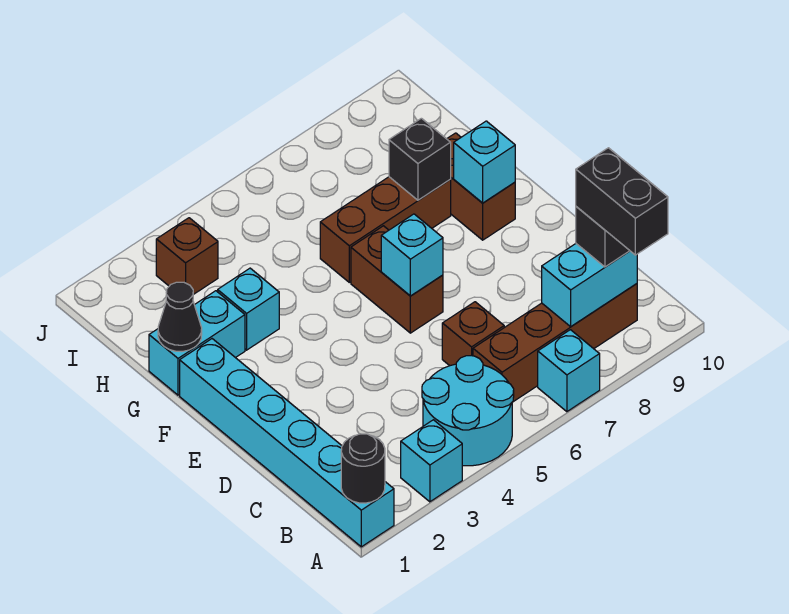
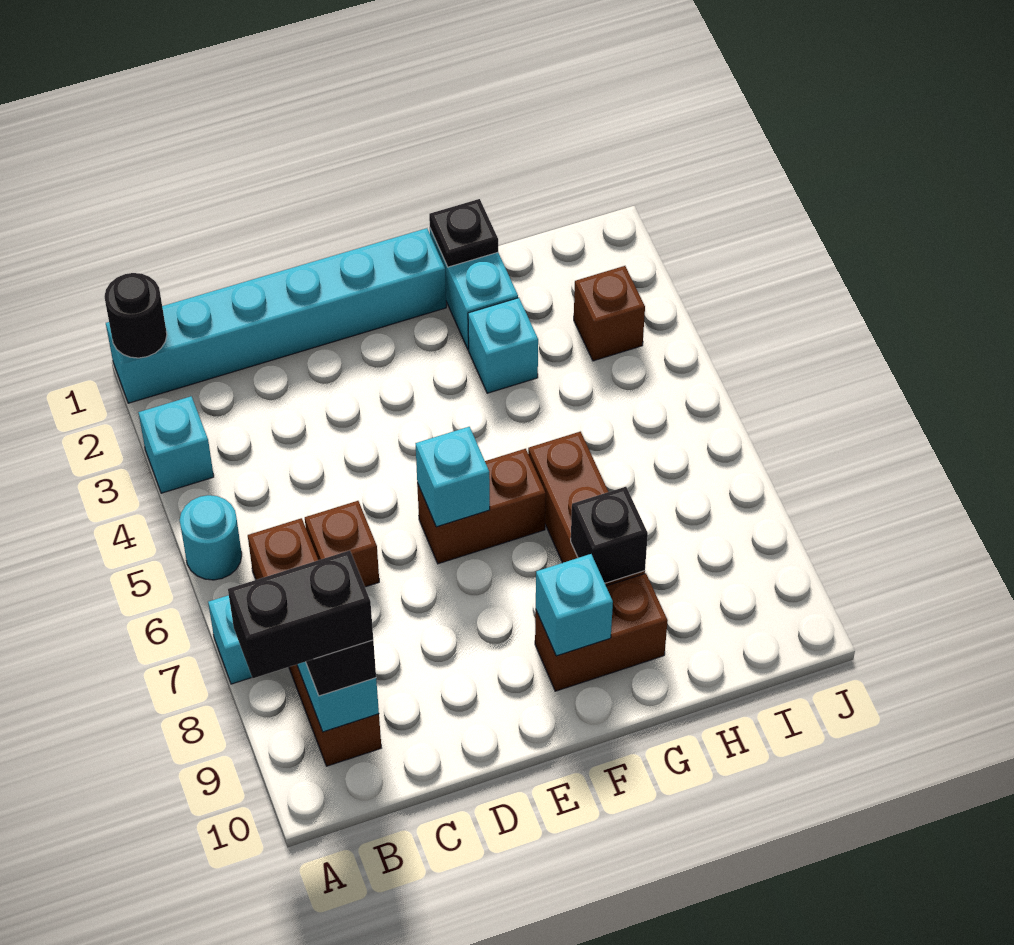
cyan 2x2 round brick [422,356,514,466] -> cyan 1x1 round brick [180,495,242,580]
black 1x1 cone [158,282,202,352] -> black 1x1 plate [429,199,498,267]

